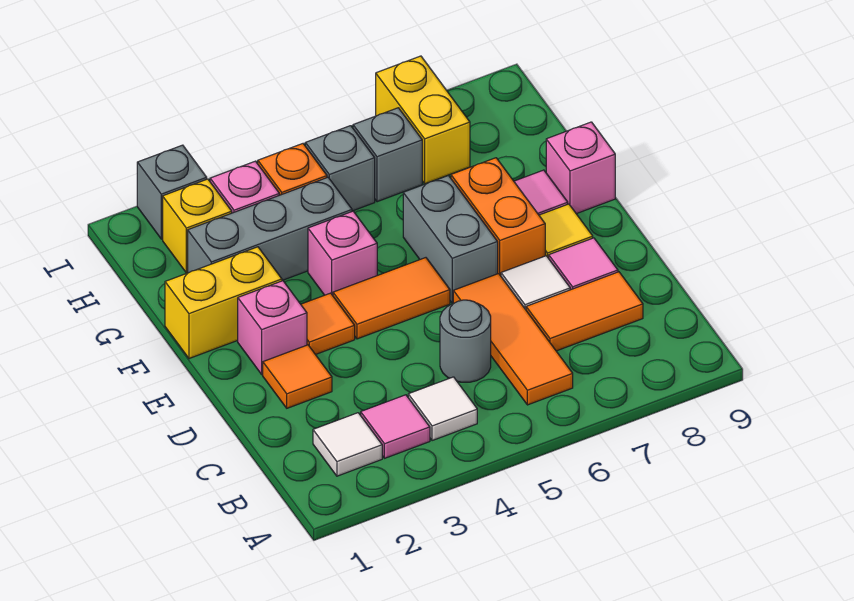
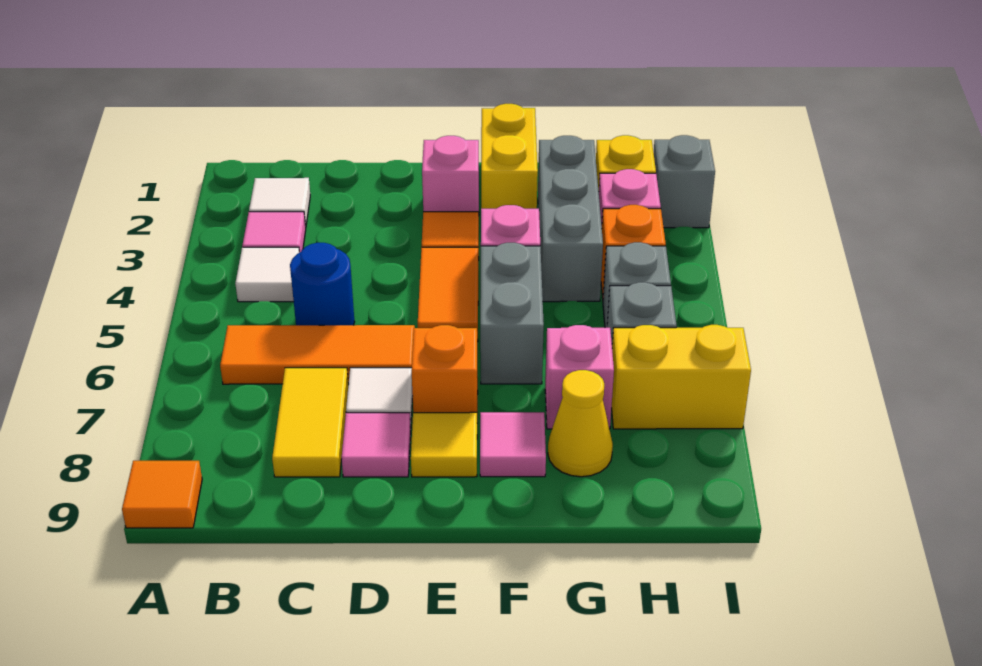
grey 1x1 round brick [440,300,491,382] -> blue 1x1 round brick [290,243,354,325]
orange 1x2 tile [526,272,643,351] -> yellow 1x2 tile [272,368,348,477]
orange 1x1 tile [263,345,332,408] -> orange 1x1 tile moved to [122,461,202,528]
grey 1x2 brick [403,175,498,303] -> grey 1x2 brick turned to [480,243,544,384]
orange 1x2 brick [451,158,545,276] -> orange 1x1 brick [412,325,478,413]
pink 1x1 brick [546,122,615,214] -> pink 1x1 brick moved to [545,325,614,429]
none -> yellow 1x1 cone [548,370,613,477]

